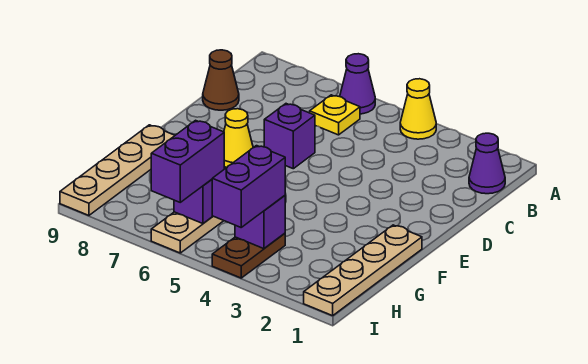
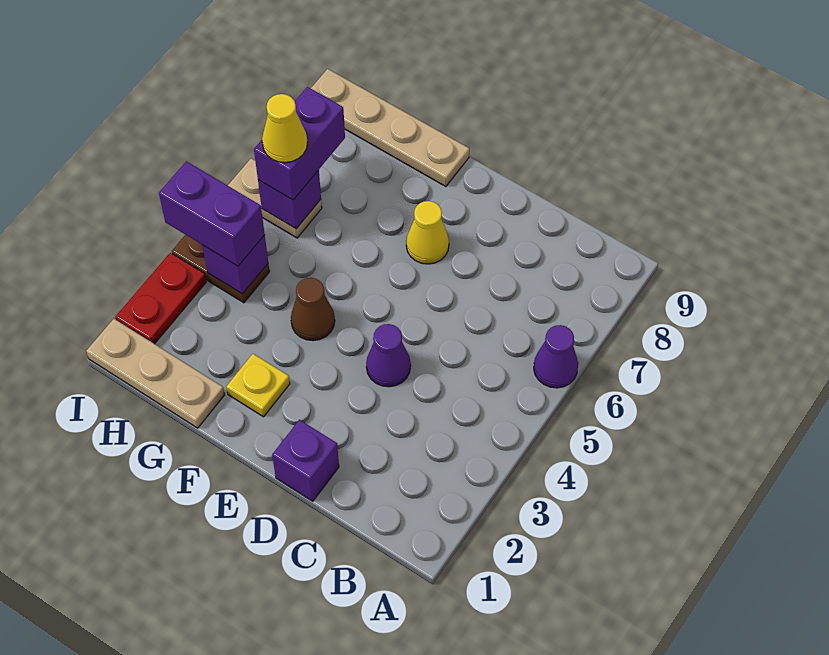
yellow 1x1 cone [400,79,436,139] -> yellow 1x1 cone moved to [262,94,307,163]
purple 1x1 cone [469,133,505,194] -> purple 1x1 cone moved to [366,324,411,387]
yellow 1x1 plate [310,95,360,135] -> yellow 1x1 plate moved to [226,354,290,417]
brown 1x1 cone [203,50,239,110] -> brown 1x1 cone moved to [291,278,335,341]
purple 1x1 brick [264,104,315,169] -> purple 1x1 brick moved to [272,420,339,501]
tan 1x4 plate [304,225,422,316] -> tan 1x3 plate [86,319,225,428]
purple 1x2 brick [151,120,224,202] -> purple 1x2 brick turned to [254,87,345,200]
none -> red 1x2 plate [115,253,206,344]

